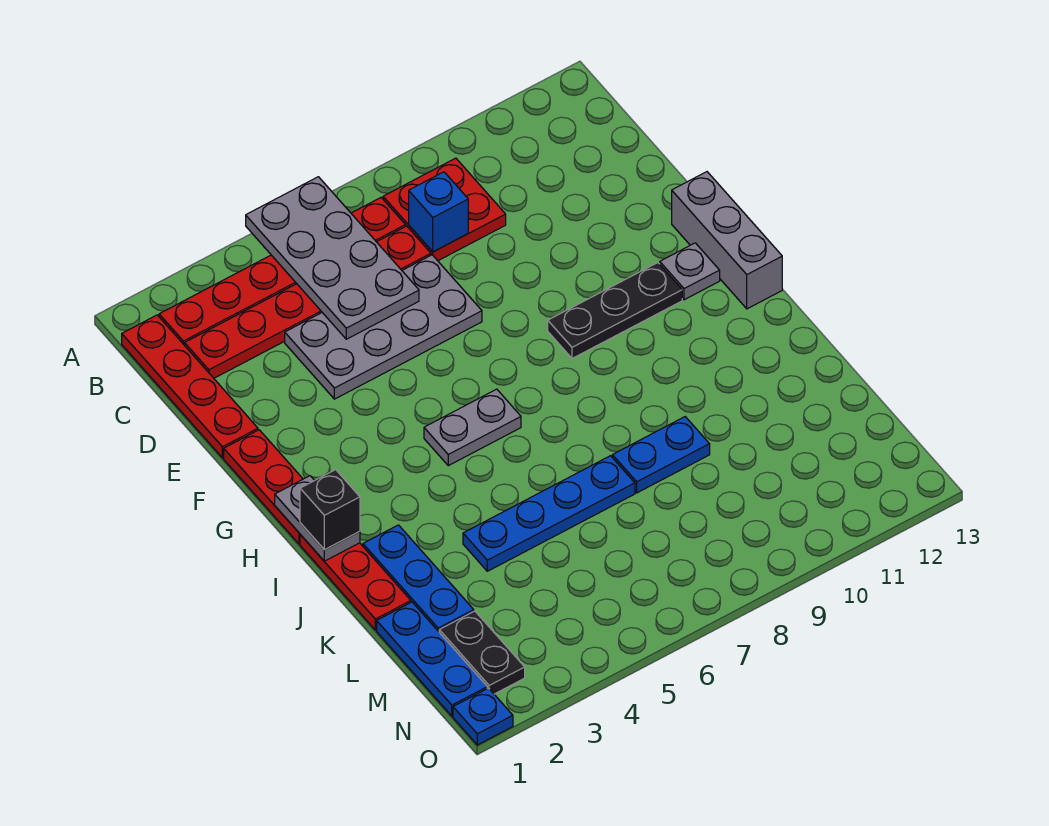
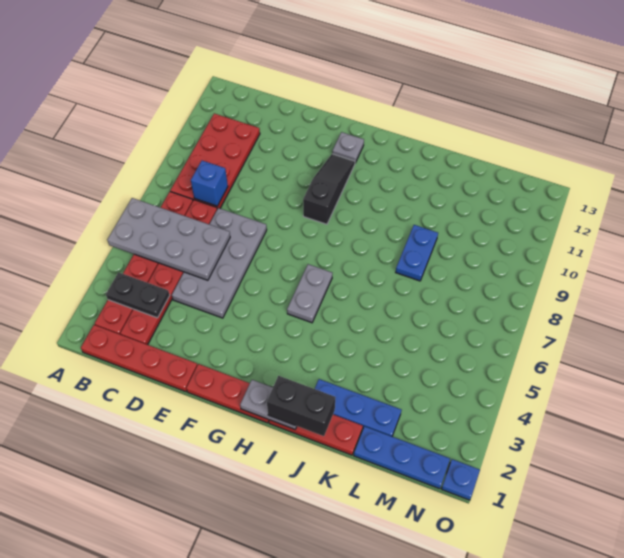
red 2x2 plate [383,158,506,261] -> red 2x4 plate [170,113,260,209]
grey 1x3 brick [672,172,782,309] -> none
black 1x3 plate [548,263,682,359] -> black 1x3 slope [303,154,355,224]
black 1x1 brick [300,470,360,550] -> black 1x2 brick [267,376,335,436]
blue 1x4 plate [463,456,635,571] -> none
black 1x2 plate [439,611,525,694] -> black 1x2 plate moved to [106,272,170,318]

